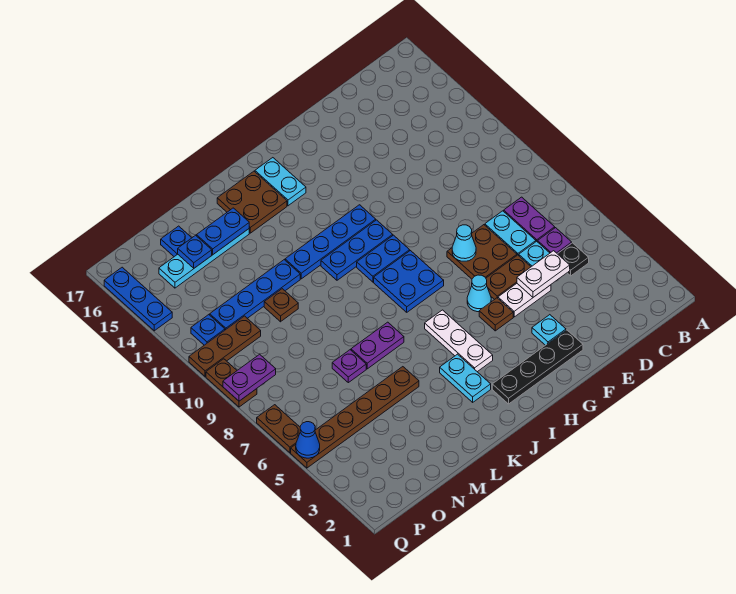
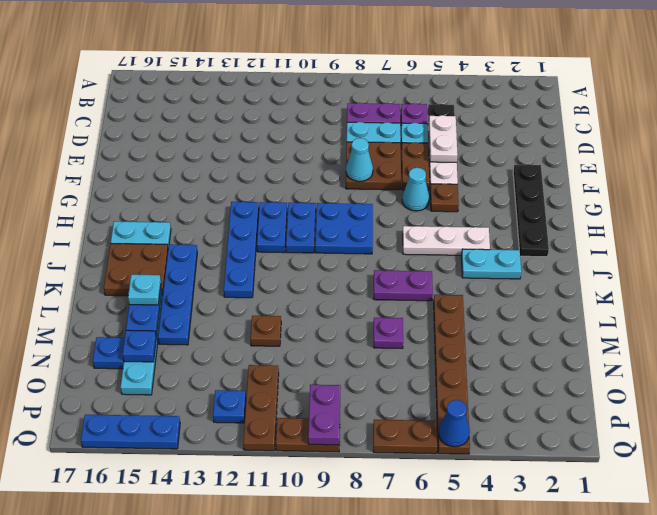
cyan 1x1 plate [532,315,566,345] -> cyan 1x1 plate moved to [128,275,161,305]
blue 1x3 plate [321,220,393,280] -> blue 1x2 plate [257,202,287,253]
purple 1x2 plate [351,322,404,369] -> purple 1x2 plate turned to [374,270,433,301]
blue 1x4 plate [210,260,300,330] -> blue 1x4 plate moved to [158,244,197,345]

